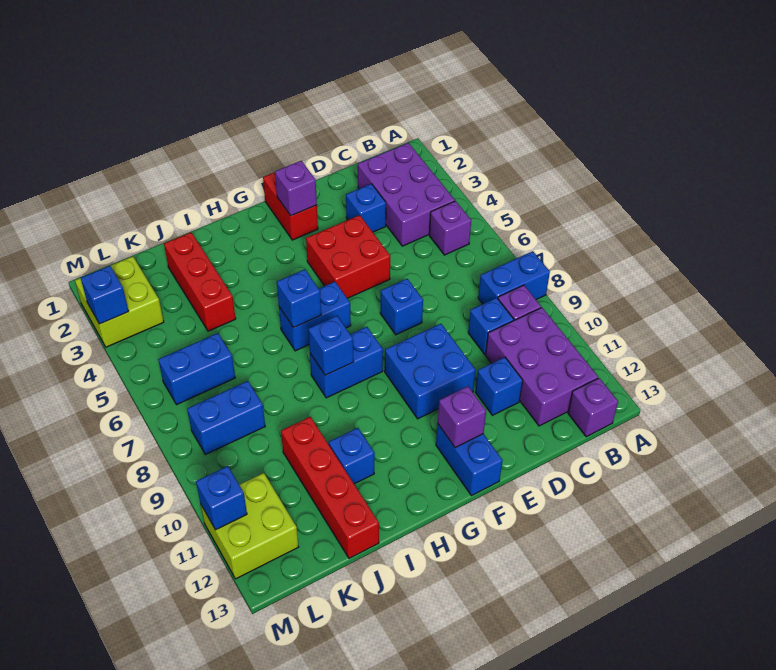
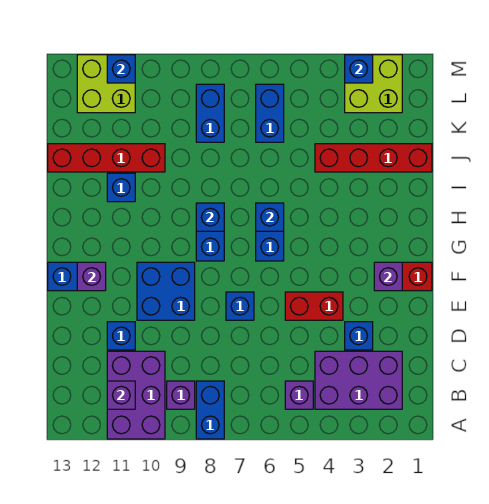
purple 2x3 brick [486,308,598,426] -> purple 2x3 brick turned to [107,351,165,439]
purple 1x1 brick [568,378,618,437] -> purple 1x1 brick moved to [107,381,135,409]
blue 1x1 brick [468,298,514,354] -> none
red 2x2 brick [306,215,390,298] -> red 1x2 brick [285,292,343,320]
red 1x3 brick [164,233,236,331] -> red 1x4 brick [315,144,432,172]

